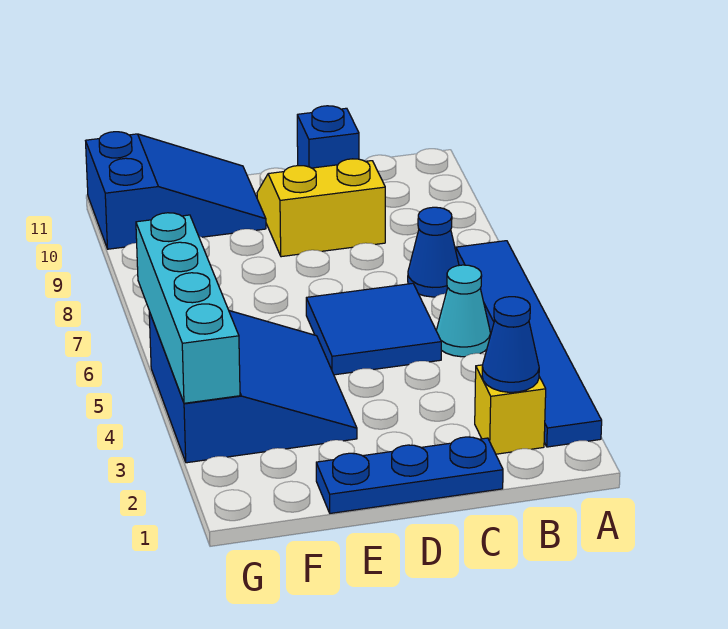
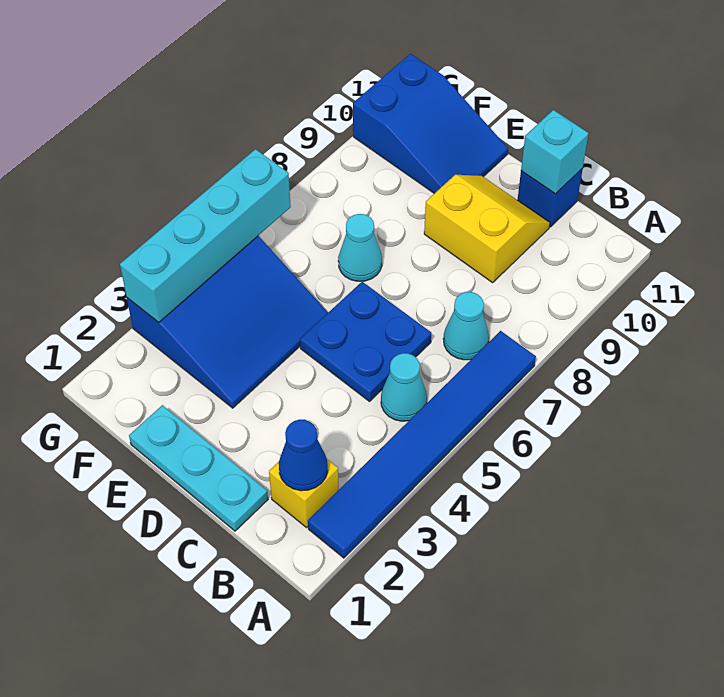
blue 1x1 cone [408,207,459,297] -> cyan 1x1 cone [443,292,489,360]
blue 1x3 plate [316,437,503,513] -> cyan 1x3 plate [129,405,268,531]
blue 2x2 tile [306,283,441,375] -> blue 2x2 plate [300,282,431,402]
none -> cyan 1x1 brick [521,110,589,194]
none -> cyan 1x1 cone [338,214,382,281]

